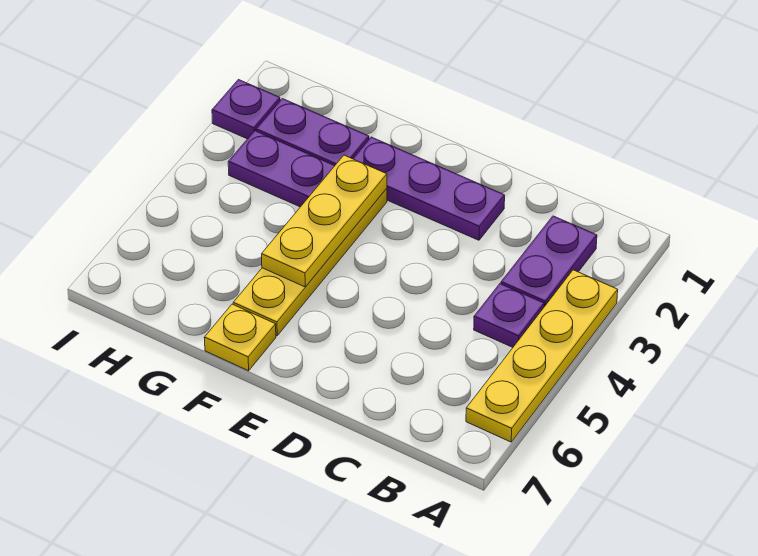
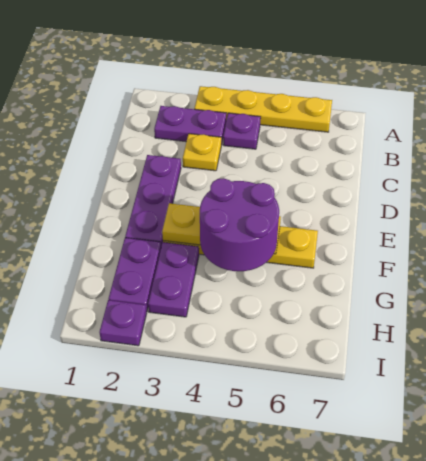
none -> purple 2x2 round brick [200,178,279,271]
yellow 1x1 plate [204,304,276,371] -> yellow 1x1 plate moved to [183,134,221,171]

